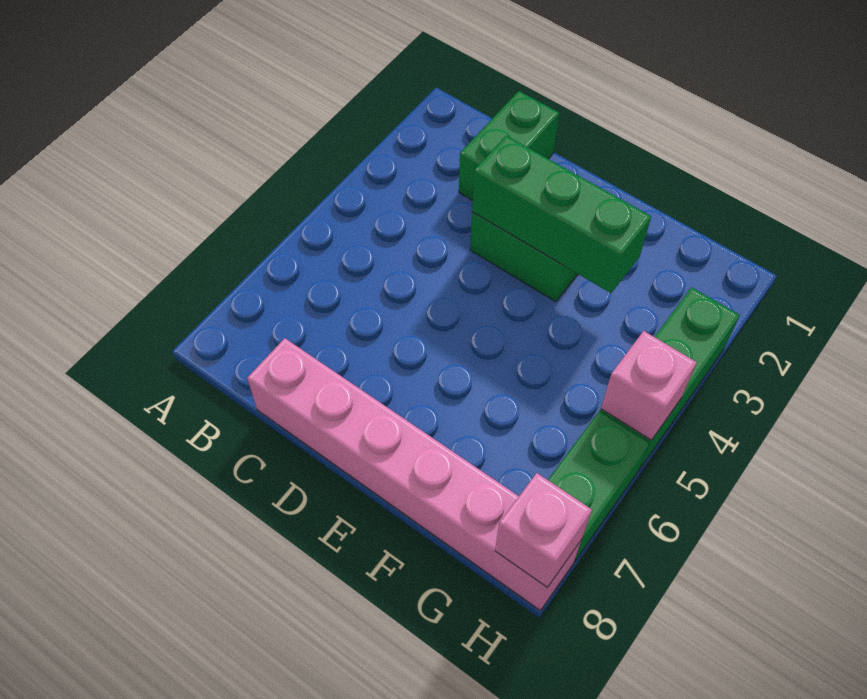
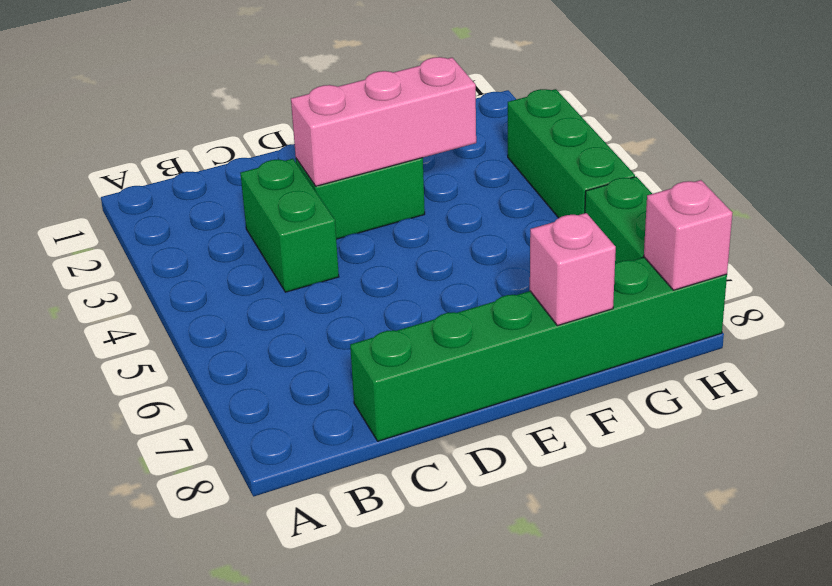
green 1x2 brick [459,91,559,200] -> green 1x2 brick moved to [240,159,339,292]
pink 1x6 brick [247,338,581,611] -> green 1x6 brick [350,257,727,441]
green 1x3 brick [472,136,651,293] -> pink 1x3 brick [291,57,476,186]
pink 1x1 brick [601,331,697,440] -> pink 1x1 brick moved to [530,213,616,326]

